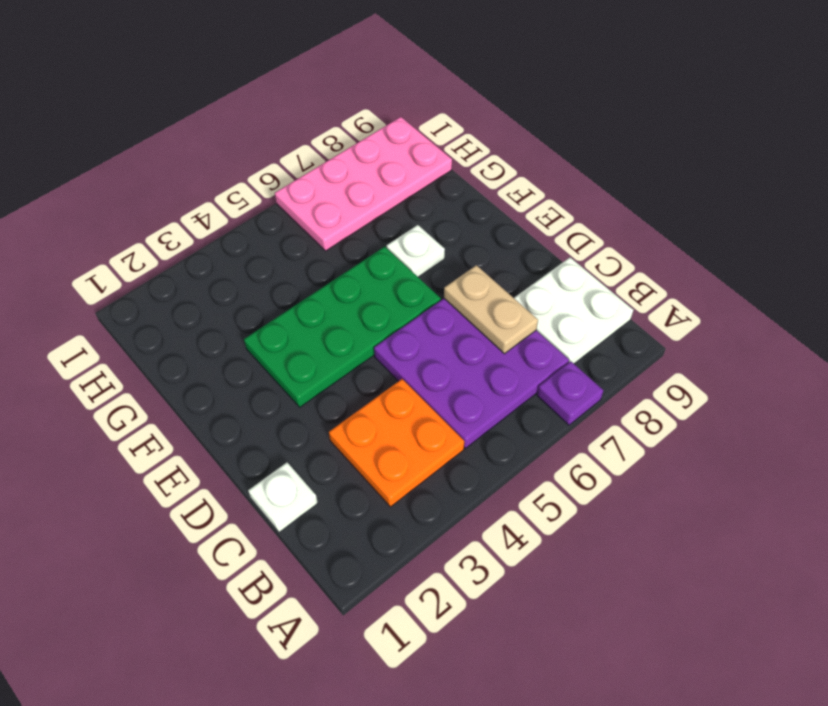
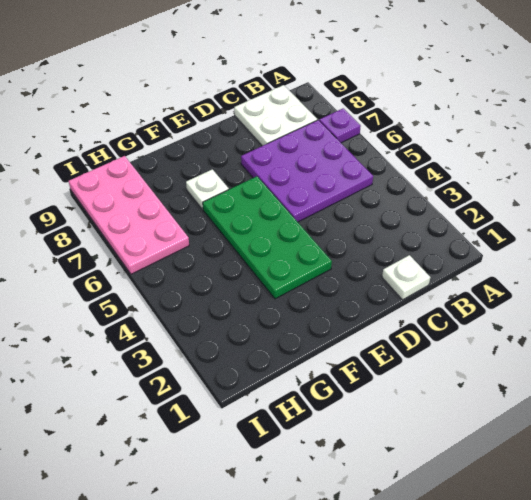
orange 2x2 plate [329,379,464,507] -> none
tan 1x2 plate [444,265,538,354] -> none

